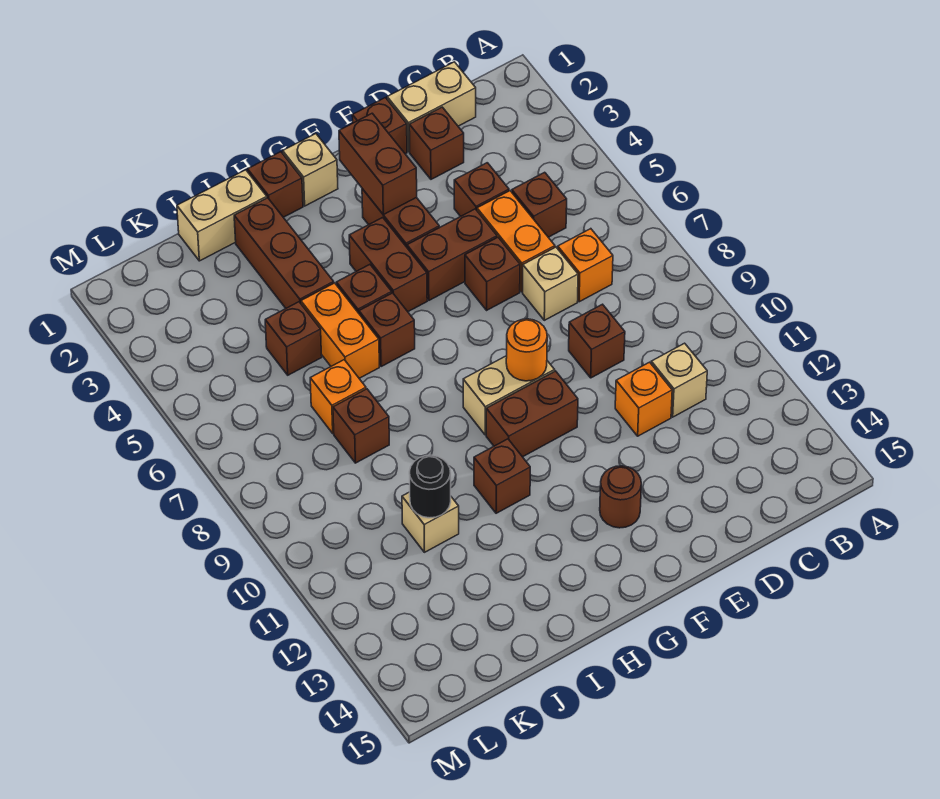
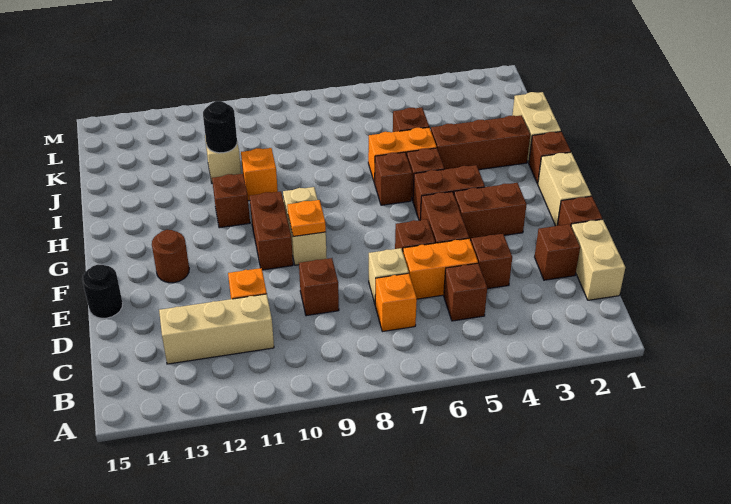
tan 1x1 brick [651,343,707,417] -> tan 1x3 brick [159,294,274,364]
none -> black 1x1 round brick [82,264,123,318]
brown 1x2 brick [339,113,417,215] -> none
orange 1x1 round brick [506,319,547,381] -> orange 1x1 plate [287,200,326,237]
tan 1x1 brick [283,134,338,206] -> tan 1x2 brick [538,152,591,226]
orange 1x1 brick [310,360,366,433] -> orange 1x1 brick moved to [241,148,278,201]
brown 1x1 brick [333,389,389,463] -> none

